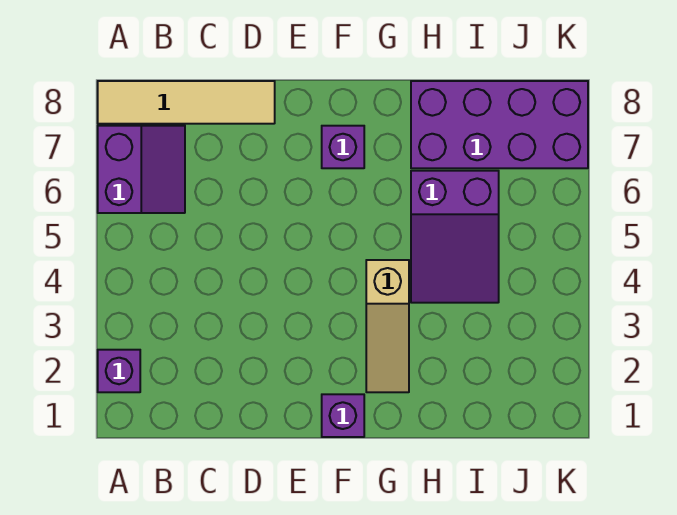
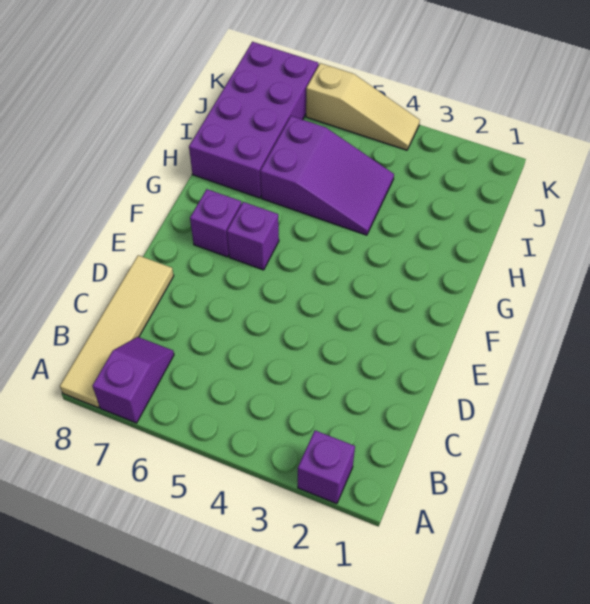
purple 2x2 slope [98,126,185,213] -> purple 1x2 slope [92,337,174,423]
purple 1x1 brick [322,394,364,437] -> purple 1x1 brick moved to [227,202,279,270]
tan 1x3 slope [366,260,409,392] -> tan 1x3 slope moved to [306,63,420,150]

